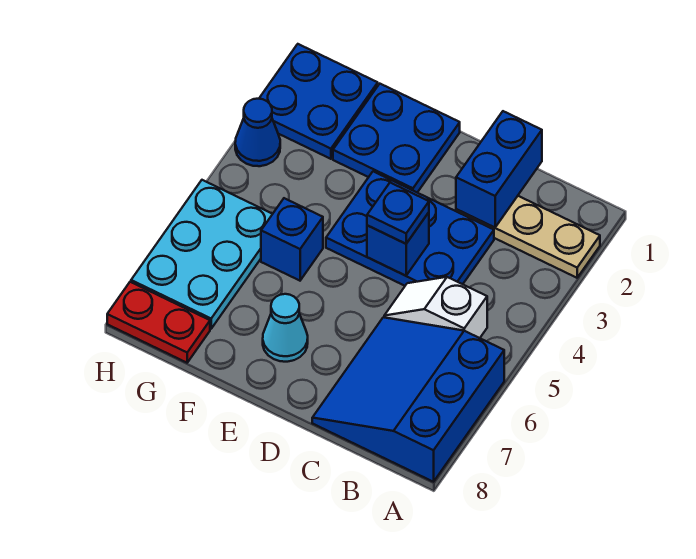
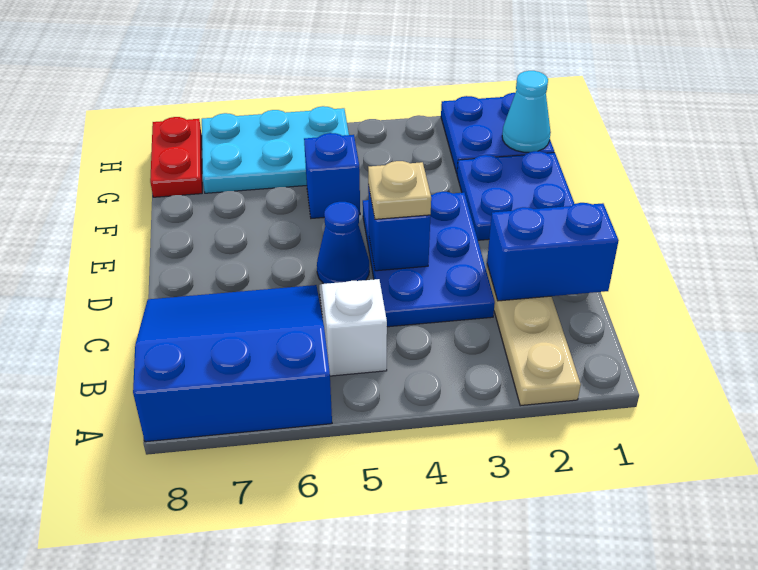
blue 1x1 plate [367,182,429,244] -> tan 1x1 plate [368,161,431,219]
cyan 1x1 cone [263,294,308,362] -> cyan 1x1 cone moved to [502,71,551,152]
blue 1x1 cone [235,99,280,166] -> blue 1x1 cone moved to [317,202,369,284]

